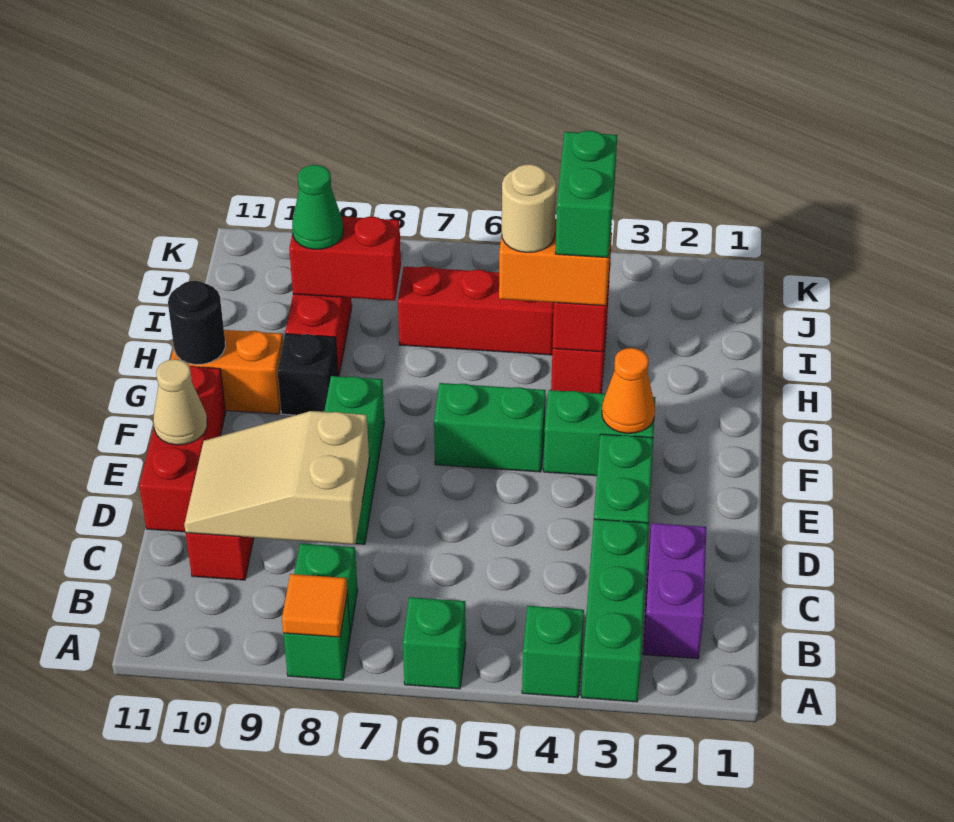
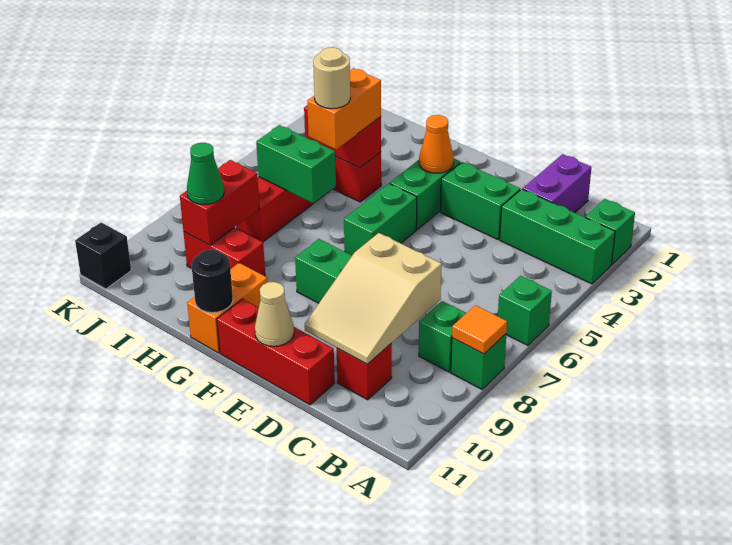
green 1x1 brick [522,606,584,698] -> green 1x1 brick moved to [585,199,635,264]
purple 1x2 brick [643,523,706,659] -> purple 1x2 brick turned to [523,154,591,213]
black 1x1 brick [277,334,338,415] -> black 1x1 brick moved to [75,223,131,289]
green 1x2 brick [555,131,617,258] -> green 1x2 brick moved to [256,125,336,203]

